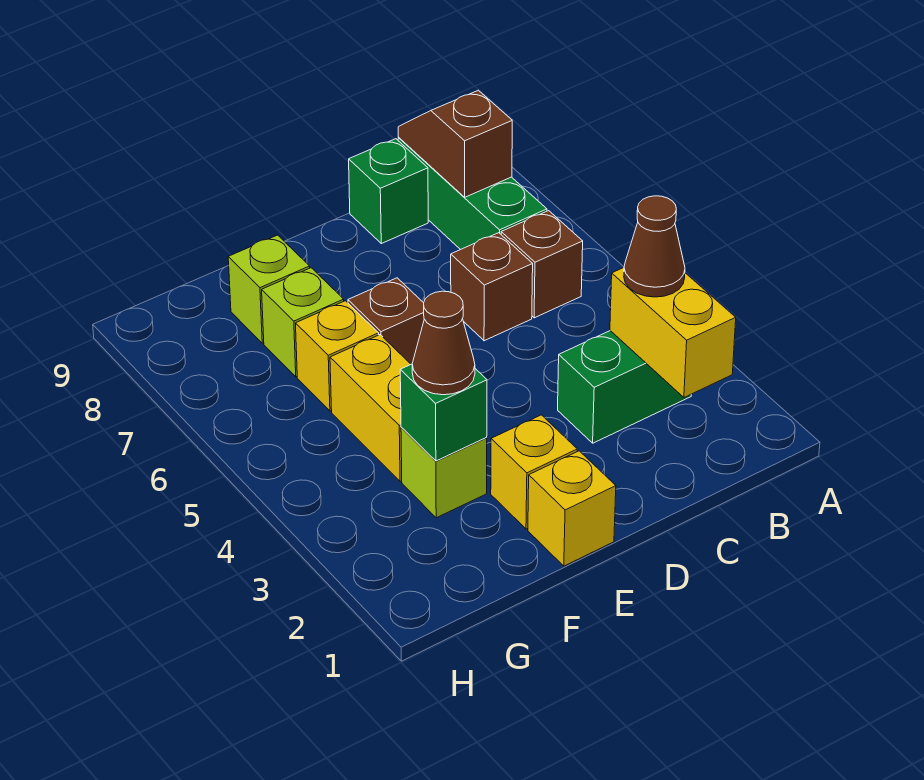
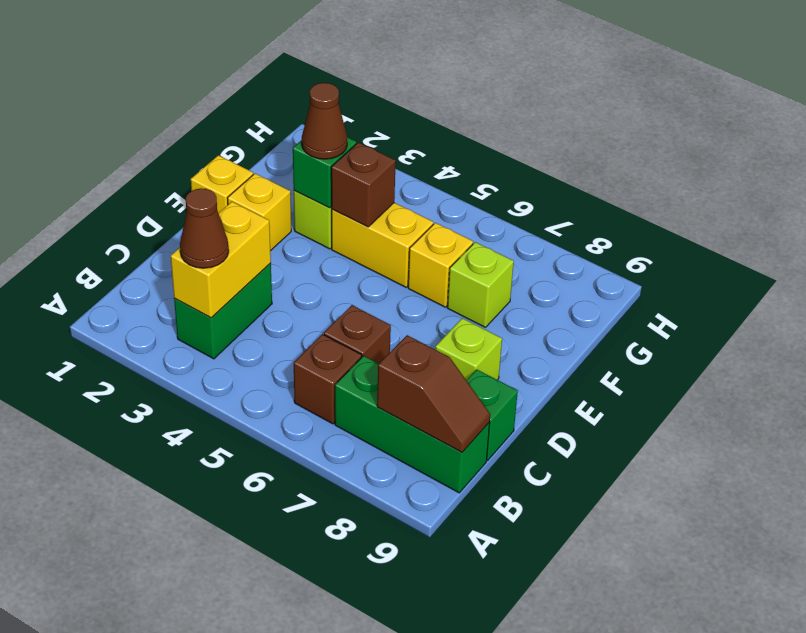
yellow 1x2 brick [610,268,736,397] -> yellow 1x2 brick turned to [171,202,271,318]
brown 1x1 brick [348,278,424,364] -> brown 1x1 brick moved to [331,142,396,227]
lime 1x1 brick [228,235,310,343] -> lime 1x1 brick moved to [435,318,502,380]

